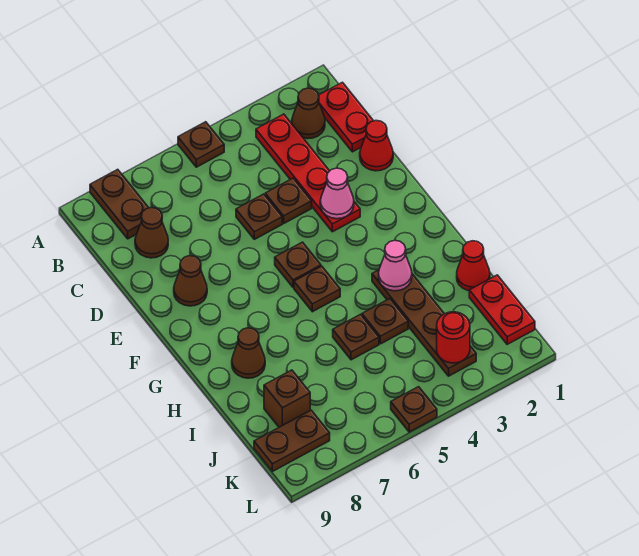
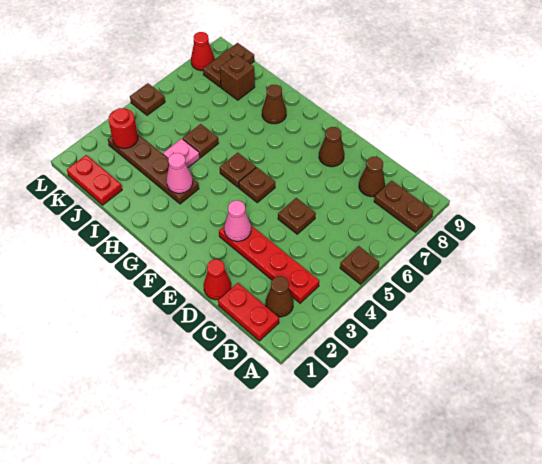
brown 1x1 plate [265,178,312,223] -> none
red 1x1 cone [457,241,490,291] -> red 1x1 cone moved to [191,32,214,71]
brown 1x1 plate [362,299,408,344] -> pink 1x1 plate [163,139,200,168]

